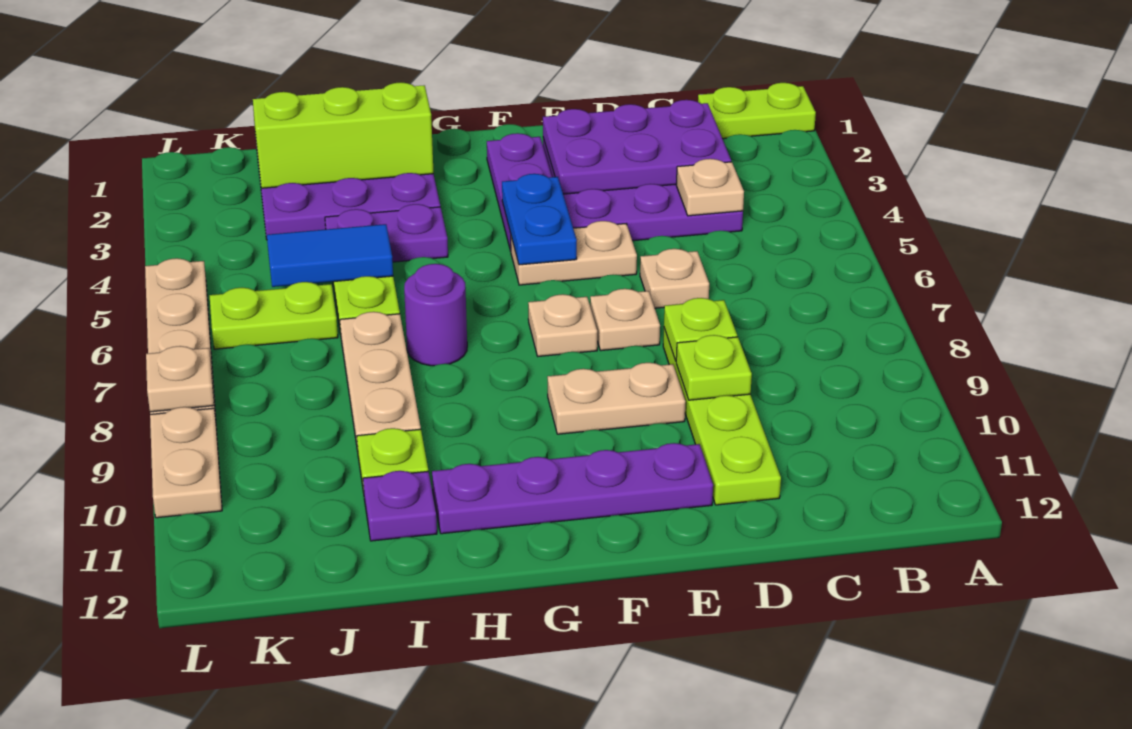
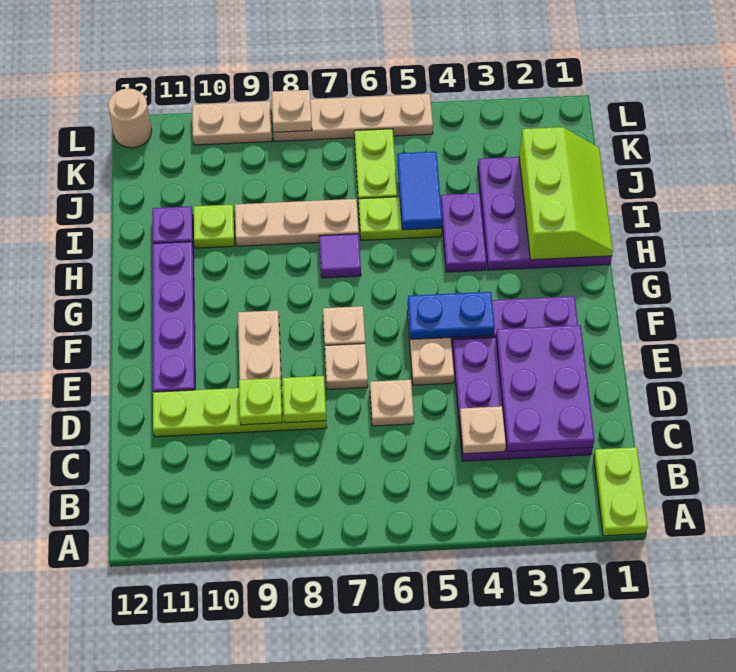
purple 1x1 round brick [404,264,467,366] -> purple 1x1 tile [319,234,361,278]
none -> tan 1x1 round brick [108,88,152,148]

